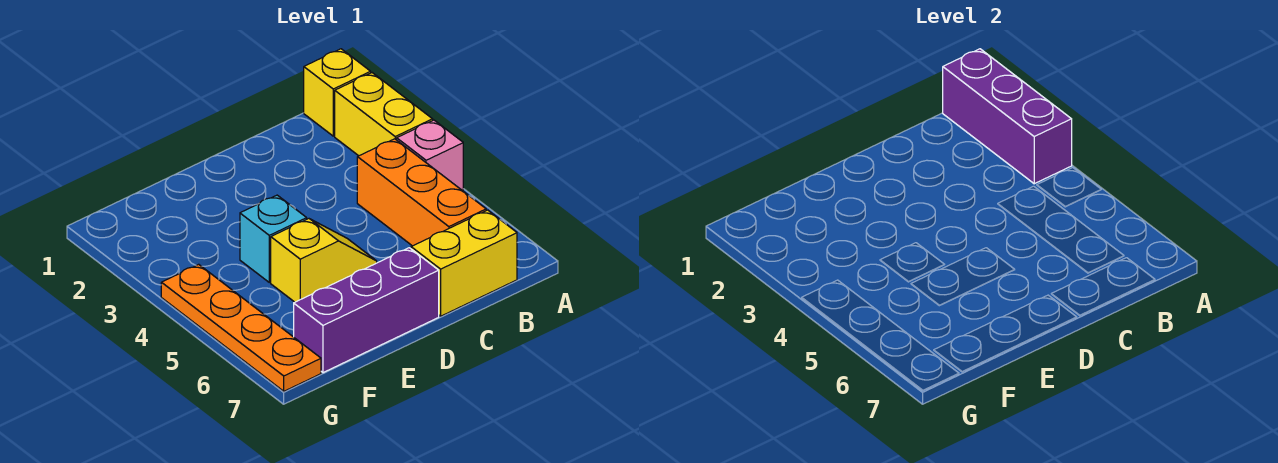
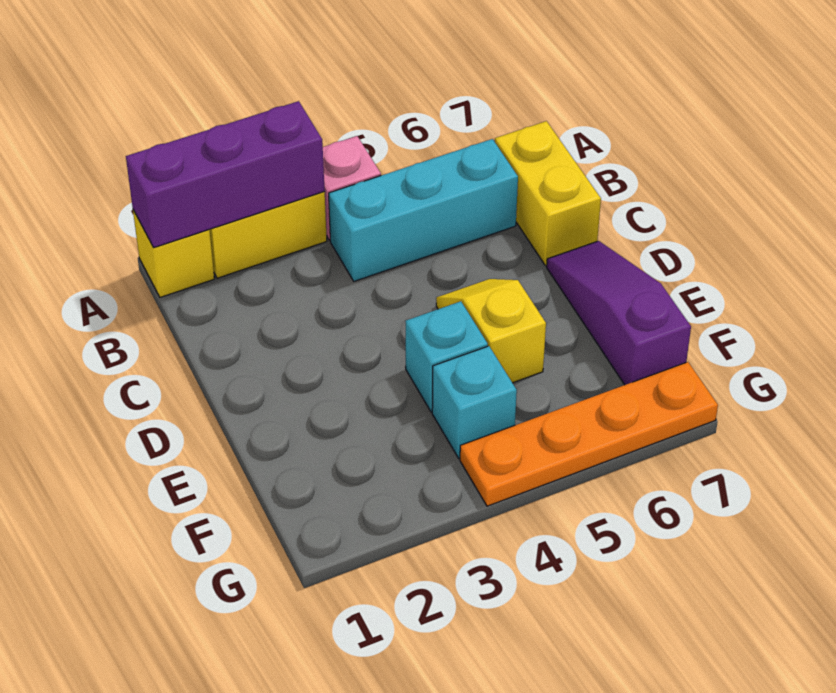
orange 1x3 brick [357,139,486,246] -> cyan 1x3 brick [329,139,518,281]
purple 1x3 brick [294,248,439,373] -> purple 1x3 slope [547,241,691,385]
none -> cyan 1x1 brick [432,346,517,458]

